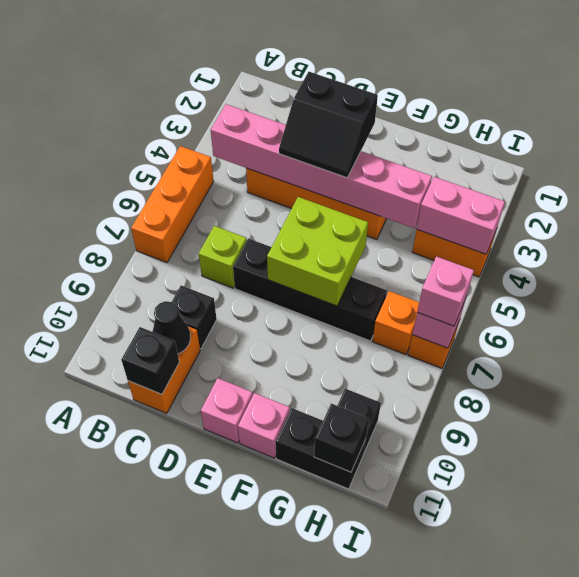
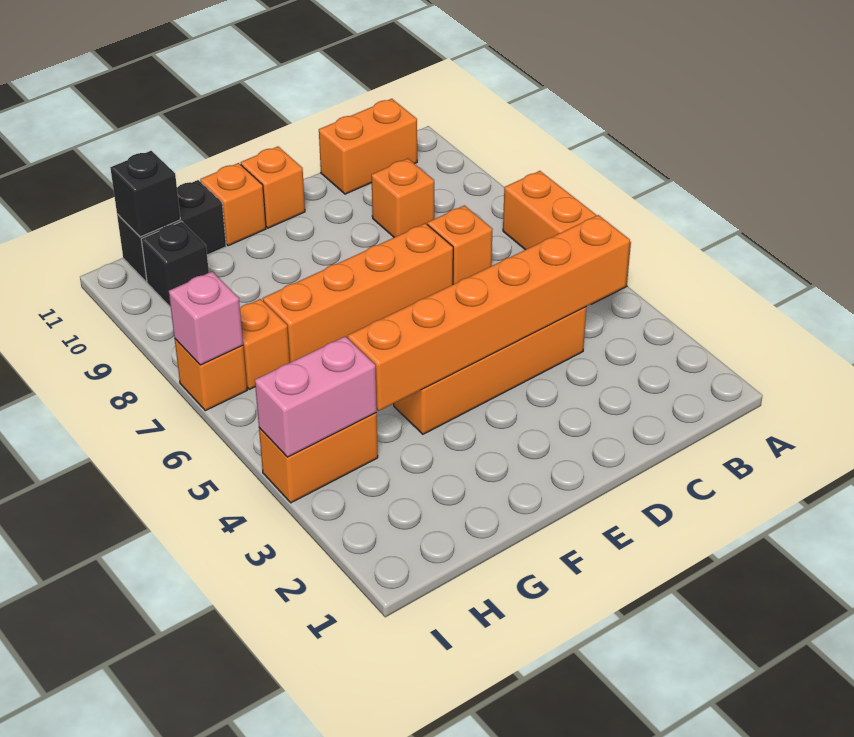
pink 1x6 brick [211,104,432,229] -> orange 1x6 brick [348,215,630,411]
lime 1x1 brick [199,226,247,288] -> orange 1x1 brick [427,205,493,284]
black 1x1 brick [172,286,217,349] -> orange 1x1 brick [371,159,434,237]
orange 1x2 brick [128,326,200,413] -> orange 1x2 brick turned to [319,99,417,194]
black 1x1 cone [152,301,190,354] -> none
black 1x1 brick [121,327,179,394] -> none
black 2x2 slope [279,72,378,178] -> none
black 1x4 brick [233,238,387,341] -> orange 1x4 brick [263,223,453,363]
lime 2x2 brick [267,197,368,306] -> none
pink 1x1 brick [201,378,253,443] -> orange 1x1 brick [241,147,305,228]
pink 1x1 brick [238,393,290,458] -> orange 1x1 brick [200,163,266,246]
pink 1x1 brick [417,256,474,326] -> none

